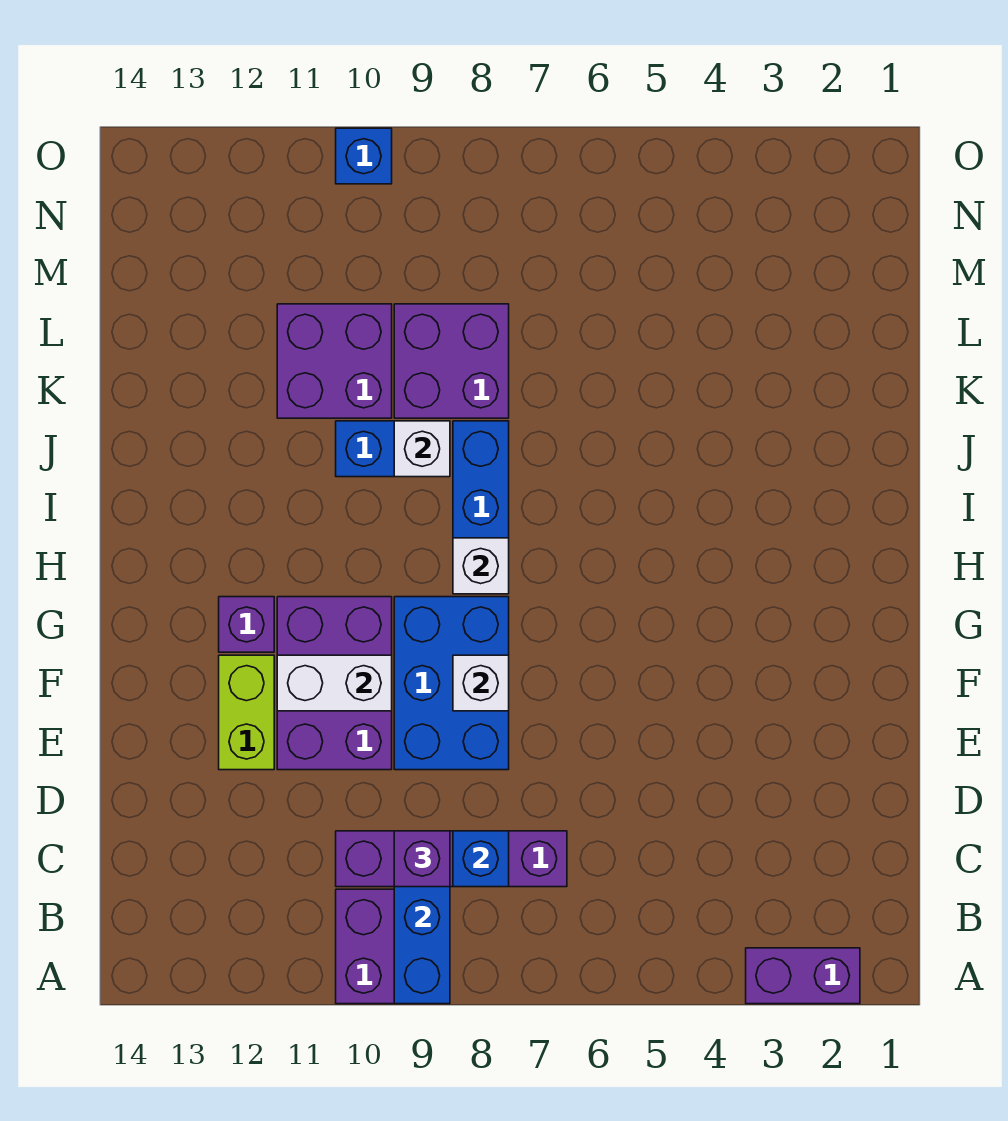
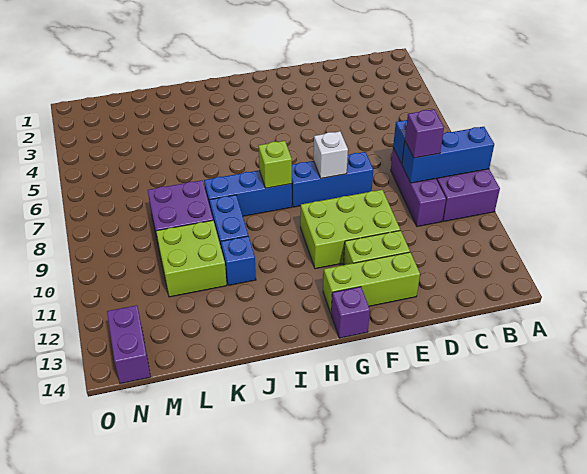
purple 1x2 brick [746,948,860,1004] -> purple 1x2 brick moved to [107,305,151,384]
purple 1x4 brick [336,831,567,887] -> purple 1x3 brick [391,148,446,227]
blue 2x3 brick [394,597,509,770] -> blue 1x3 brick [292,152,373,207]
purple 2x3 brick [277,597,392,770] -> lime 2x3 brick [300,190,400,269]
none -> lime 1x3 brick [323,252,420,313]
white 1x2 brick [277,655,392,711] -> none
purple 1x1 brick [219,597,274,652] -> purple 1x1 brick moved to [331,287,370,338]
white 1x1 brick [453,538,509,594] -> lime 1x1 brick [258,141,292,188]
white 1x1 brick [394,421,450,477] -> none
purple 2x2 brick [277,304,392,418] -> lime 2x2 brick [156,220,227,297]
blue 1x1 brick [336,128,392,184] -> blue 1x1 brick moved to [221,236,256,285]

